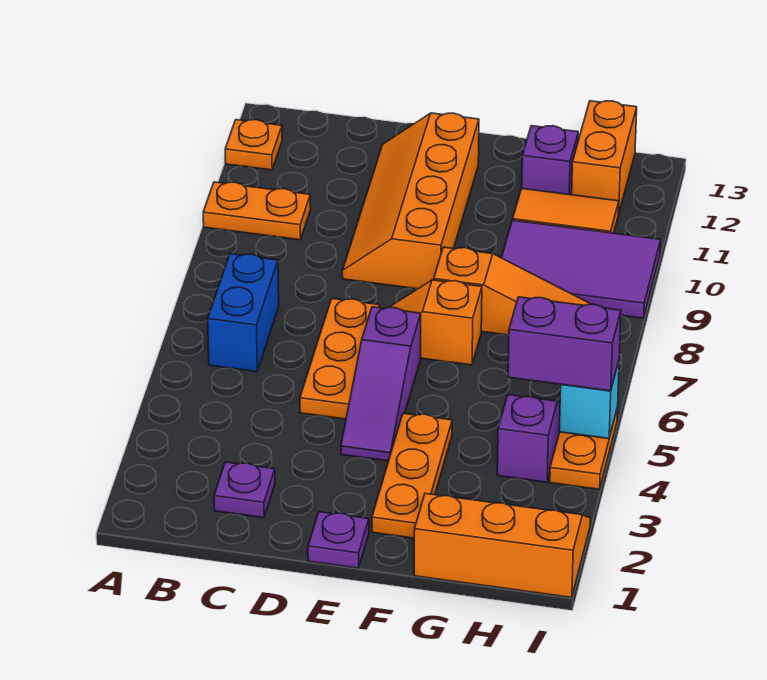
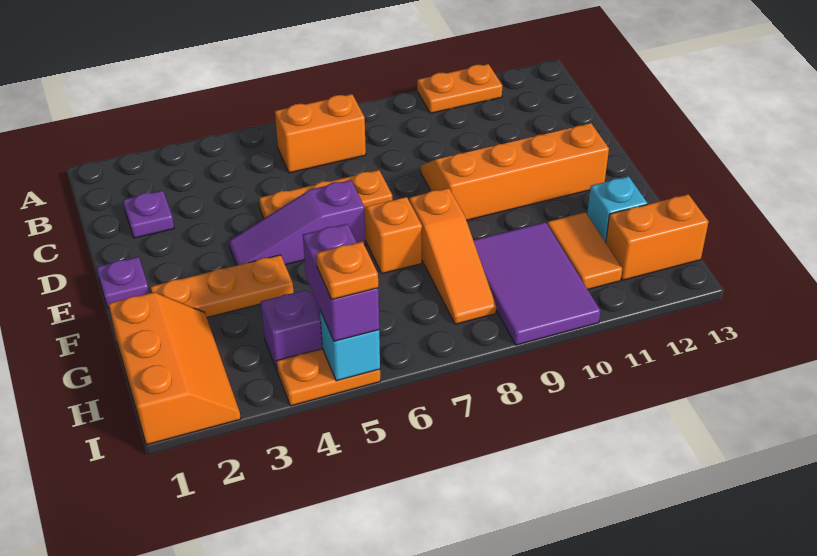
orange 1x2 plate [203,182,311,240] -> orange 1x2 plate turned to [417,64,502,113]
orange 1x1 plate [225,120,282,170] -> orange 1x1 plate moved to [316,242,378,299]
blue 1x2 brick [208,254,279,372] -> orange 1x2 brick [275,94,366,173]
purple 1x1 brick [522,126,578,195] -> cyan 1x1 brick [587,176,647,242]

